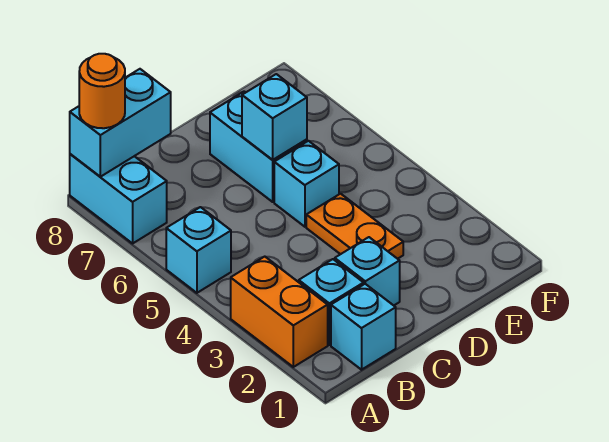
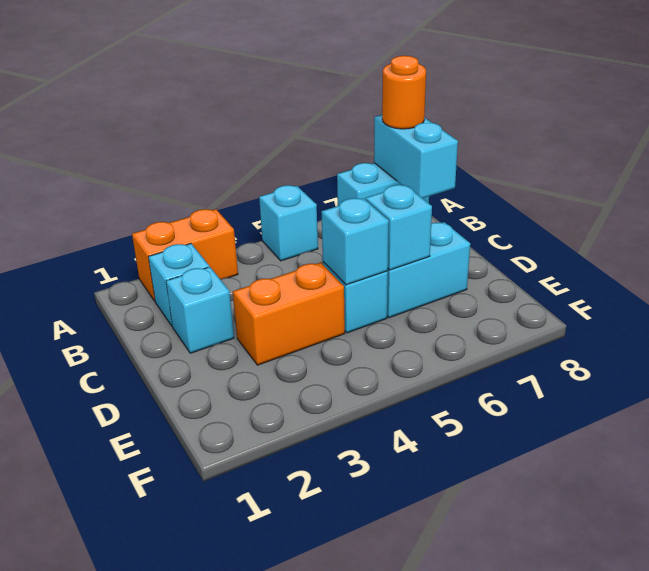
cyan 1x1 brick [331,284,396,370] -> cyan 1x1 brick moved to [321,198,389,285]
orange 1x2 plate [306,194,403,259] -> orange 1x2 brick [233,263,345,365]

